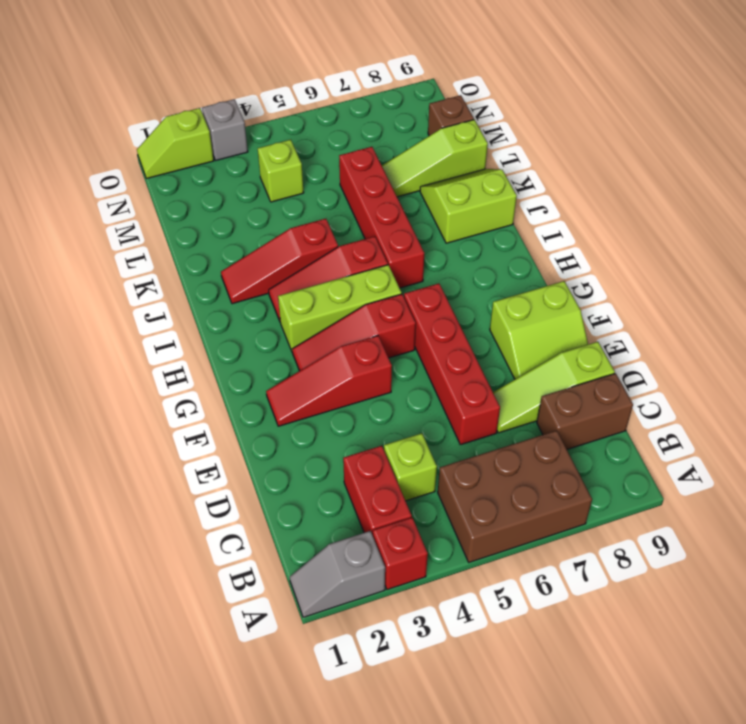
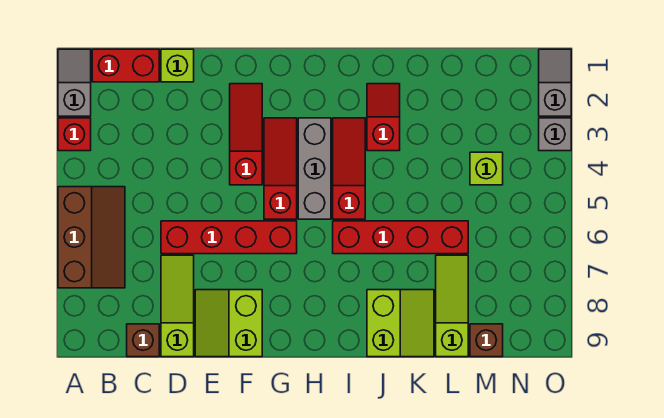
brown 2x3 brick [438,431,592,562] -> brown 2x3 slope [58,187,125,288]
red 1x2 brick [343,446,412,535] -> red 1x2 brick moved to [92,49,159,82]
lime 1x1 brick [384,433,437,501] -> lime 1x1 brick moved to [161,49,194,82]
brown 1x2 brick [537,373,633,449] -> brown 1x1 brick [127,324,159,357]
lime 1x3 brick [278,265,402,351] -> grey 1x3 brick [298,118,331,219]
red 1x3 slope [221,219,338,304] -> red 1x2 slope [367,84,400,151]
lime 1x2 slope [137,108,214,179] -> grey 1x2 slope [539,49,571,116]

